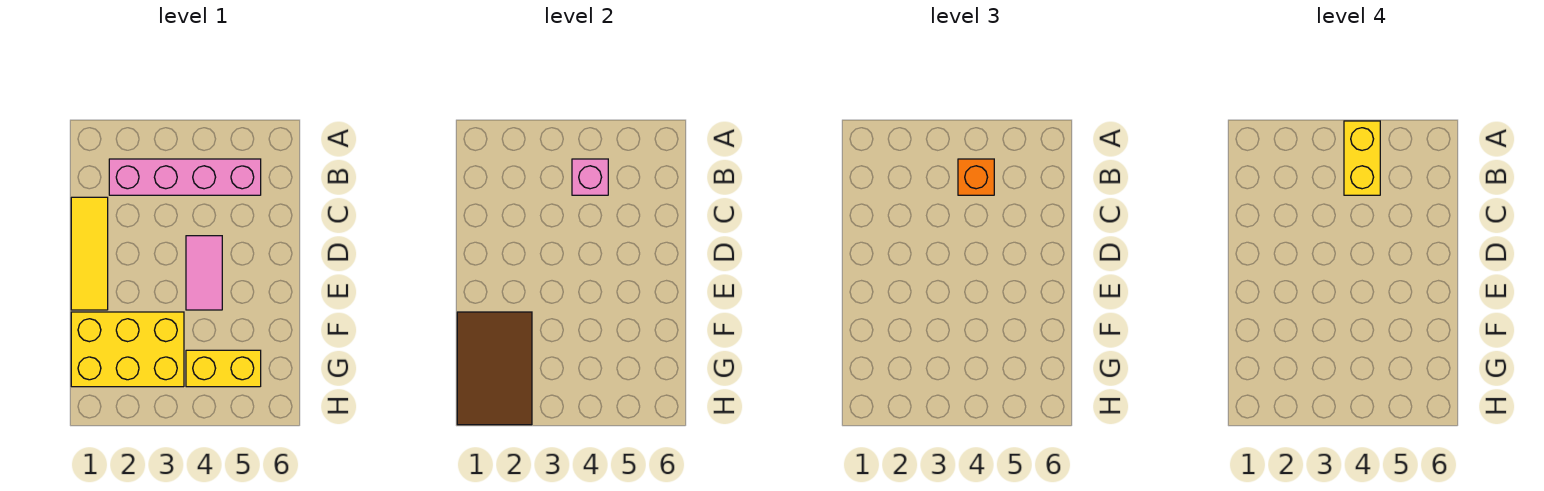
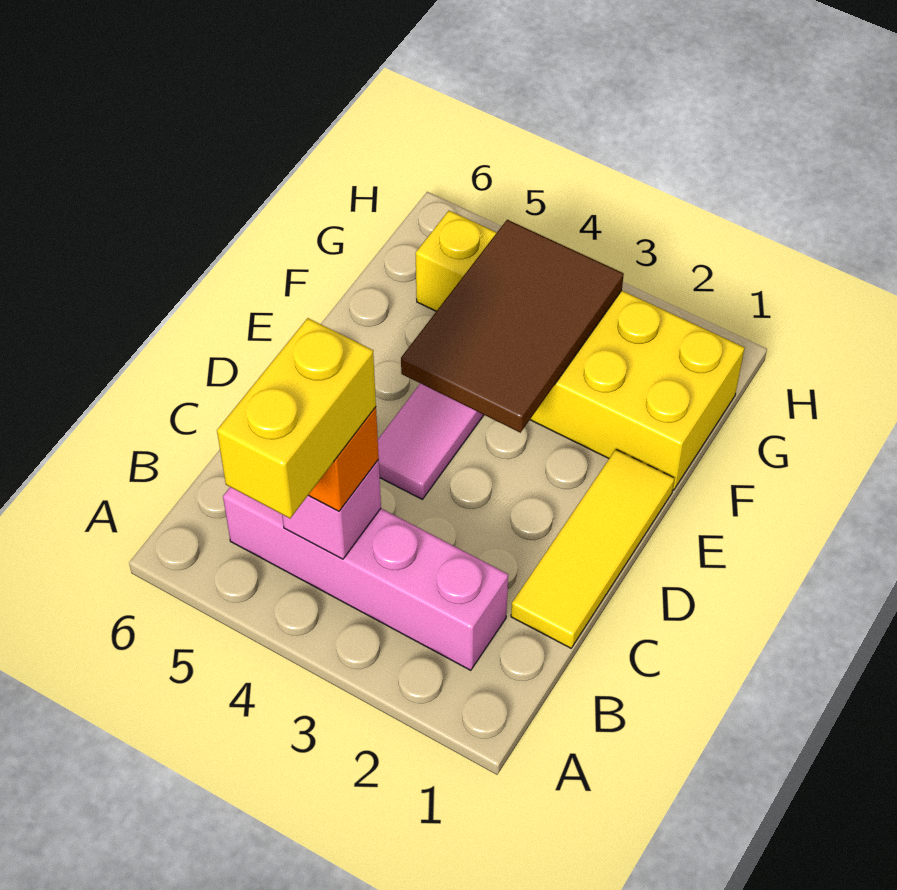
brown 2x3 tile [457,312,532,425] -> brown 2x3 tile moved to [401,220,624,433]

